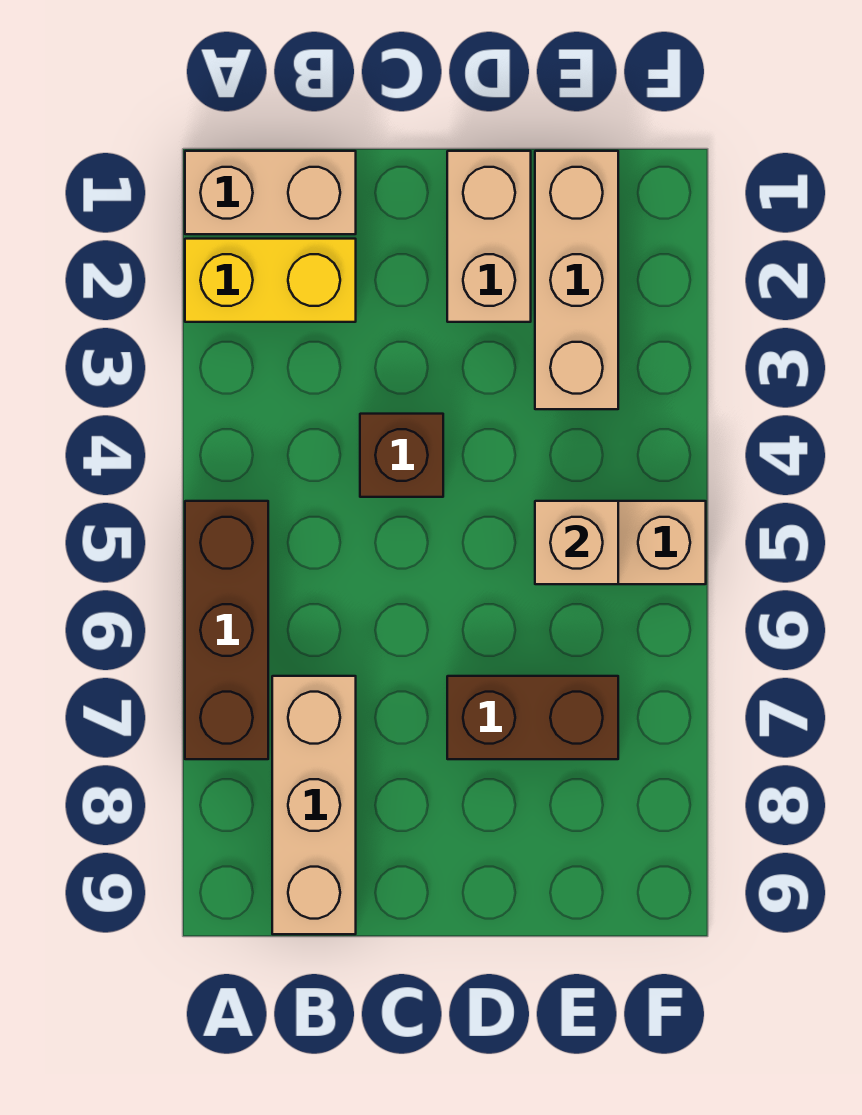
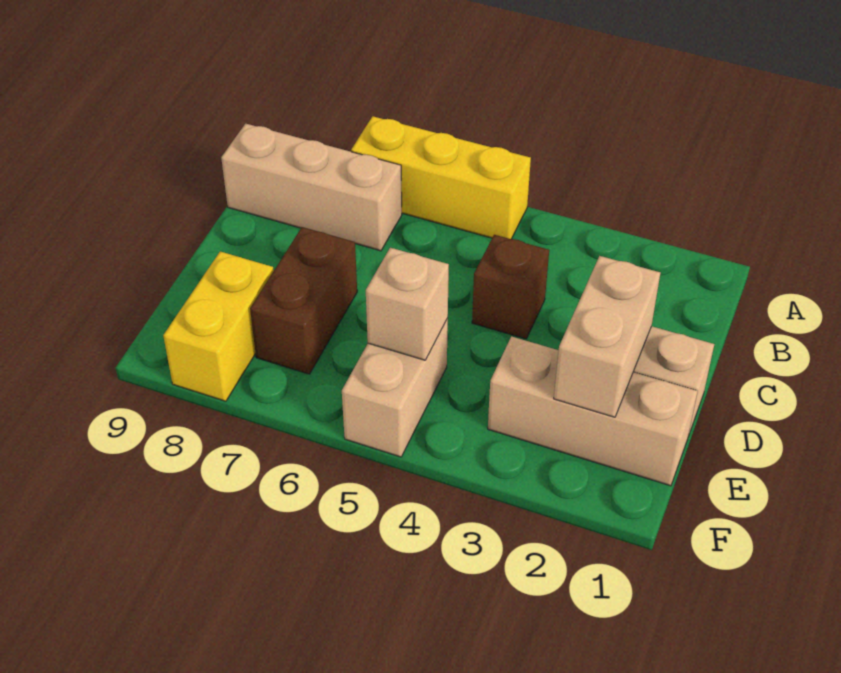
tan 1x2 brick [185,151,356,234] -> tan 1x2 brick moved to [554,256,660,417]
yellow 1x2 brick [185,239,356,322] -> yellow 1x2 brick moved to [163,252,274,401]
brown 1x3 brick [185,501,268,759] -> yellow 1x3 brick [351,116,531,239]

